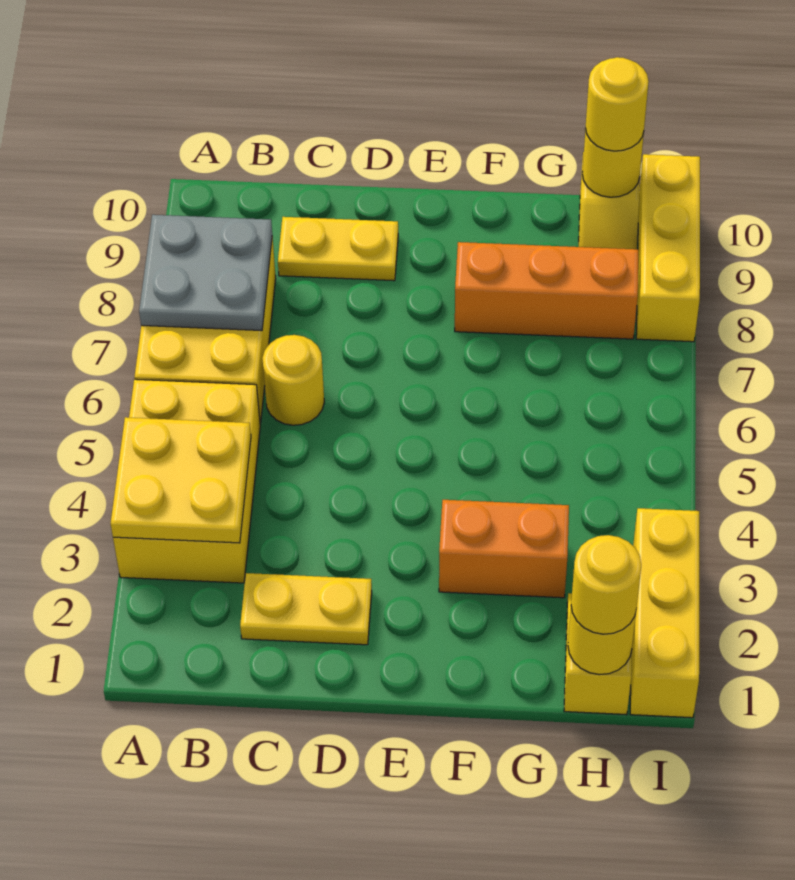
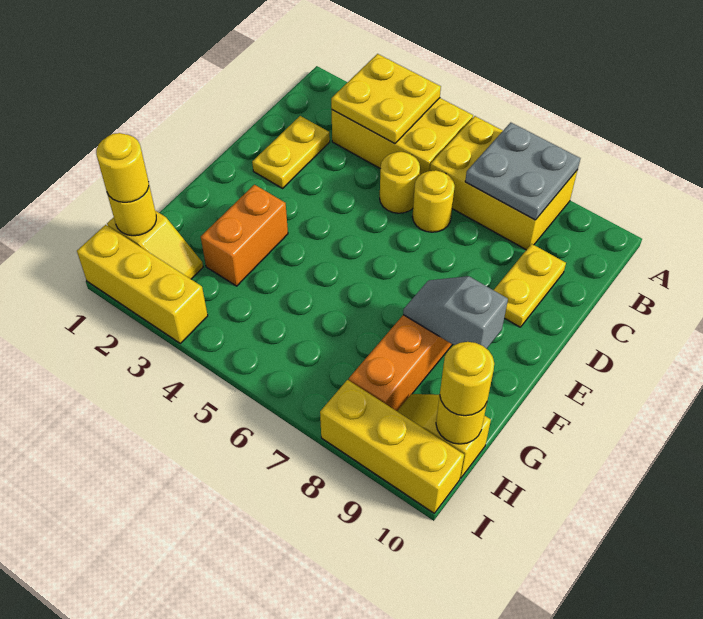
none -> yellow 1x1 round brick [380,152,420,213]
none -> grey 1x2 slope [403,276,508,349]

